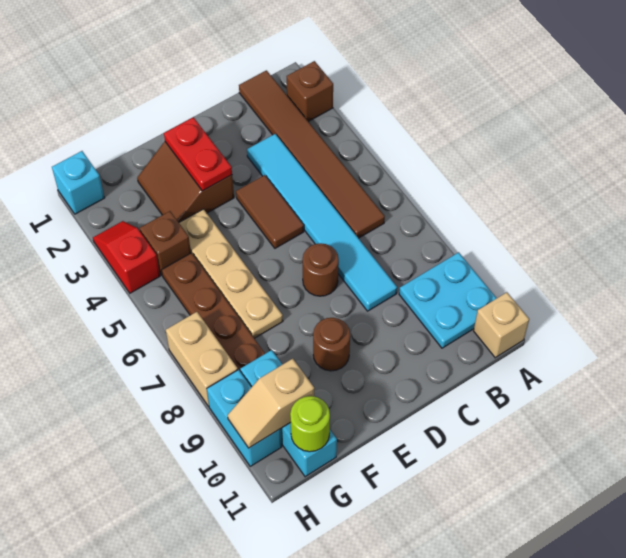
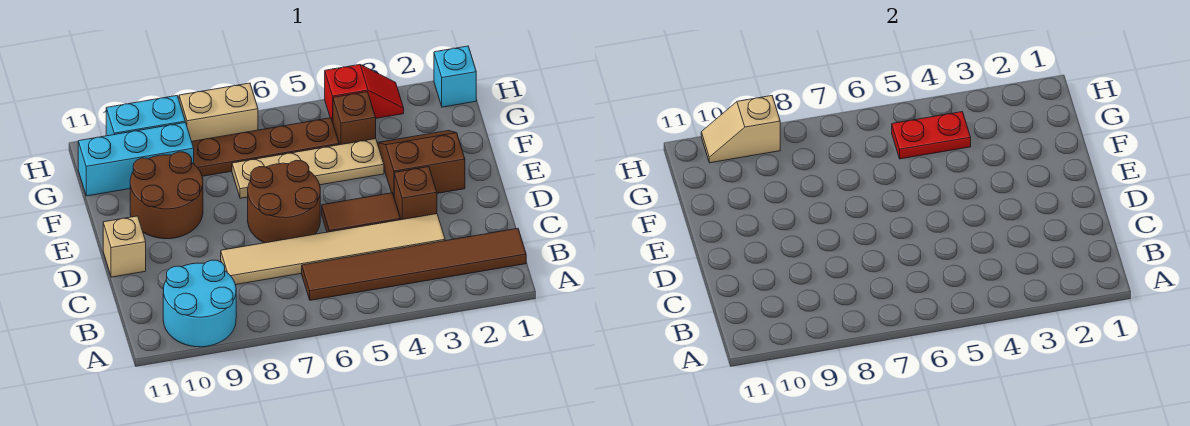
brown 1x1 brick [287,61,333,122] -> brown 1x1 brick moved to [394,167,437,220]
cyan 2x2 plate [399,252,497,348] -> cyan 2x2 round brick [163,260,236,347]
tan 1x1 brick [474,292,529,358] -> tan 1x1 brick moved to [103,216,146,277]
cyan 1x6 tile [247,134,397,311] -> tan 1x6 tile [221,214,445,285]
brown 1x1 round brick [303,243,339,296] -> brown 2x2 round brick [248,160,320,243]
red 1x2 plate [164,117,232,191] -> red 1x2 plate moved to [892,112,971,159]
brown 1x1 round brick [313,318,350,371] -> brown 2x2 round brick [130,152,203,239]
tan 1x2 slope [228,359,314,448] -> tan 1x2 slope turned to [701,96,780,163]
lime 1x1 round brick [290,396,330,452] -> none

